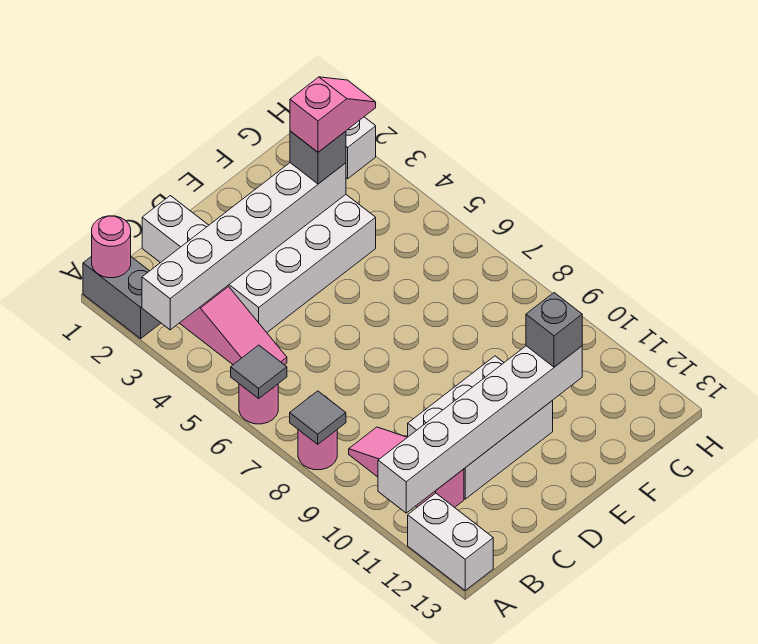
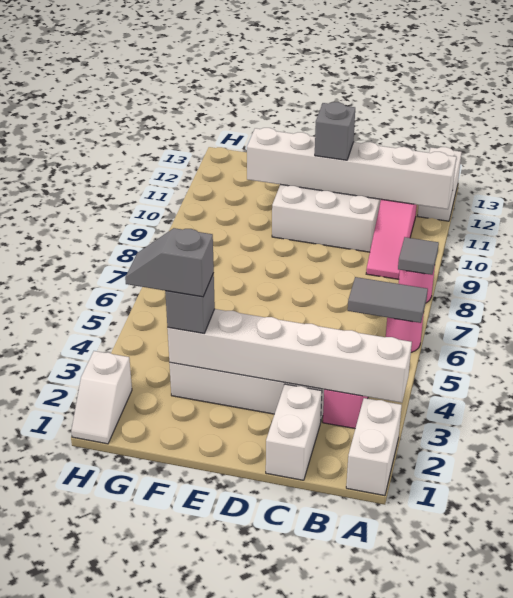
grey 1x2 brick [83,256,161,339] -> white 1x2 brick [346,398,402,496]
pink 1x1 round brick [92,216,131,278] -> none
grey 1x1 tile [231,345,287,398] -> grey 1x2 tile [348,277,428,323]
pink 1x2 slope [290,77,376,152] -> grey 1x2 slope [125,228,214,297]
grey 1x1 brick [526,293,582,367] -> grey 1x1 brick moved to [315,102,355,160]

